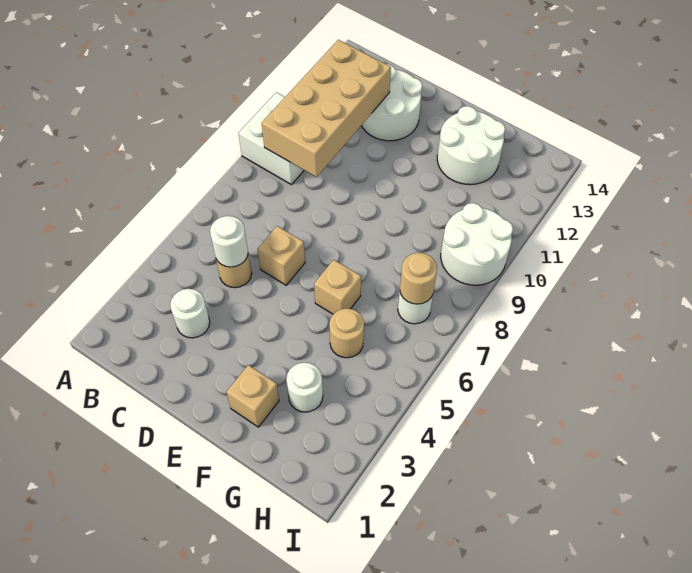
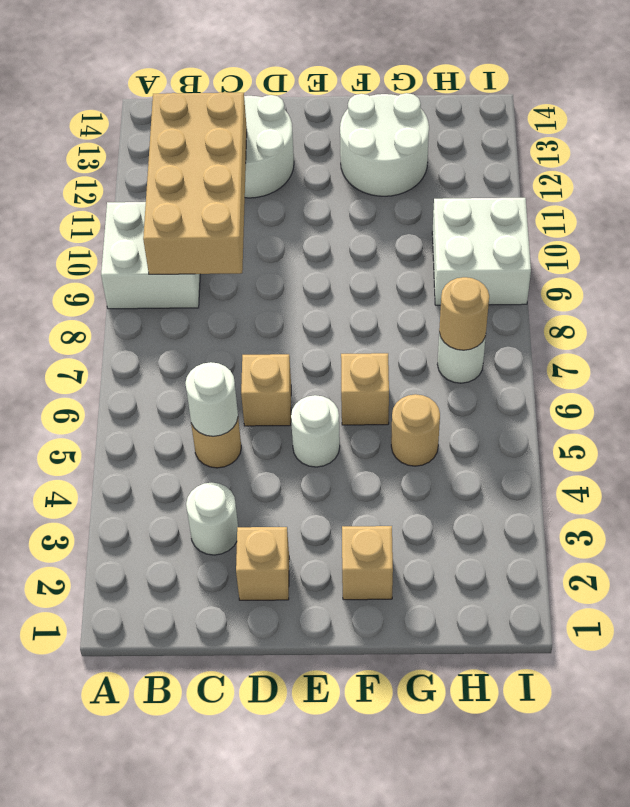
none -> tan 1x1 brick [236,527,289,600]
white 1x1 round brick [286,363,323,412] -> white 1x1 round brick moved to [291,395,340,467]
white 2x2 round brick [441,203,513,285] -> white 2x2 brick [432,198,531,305]

